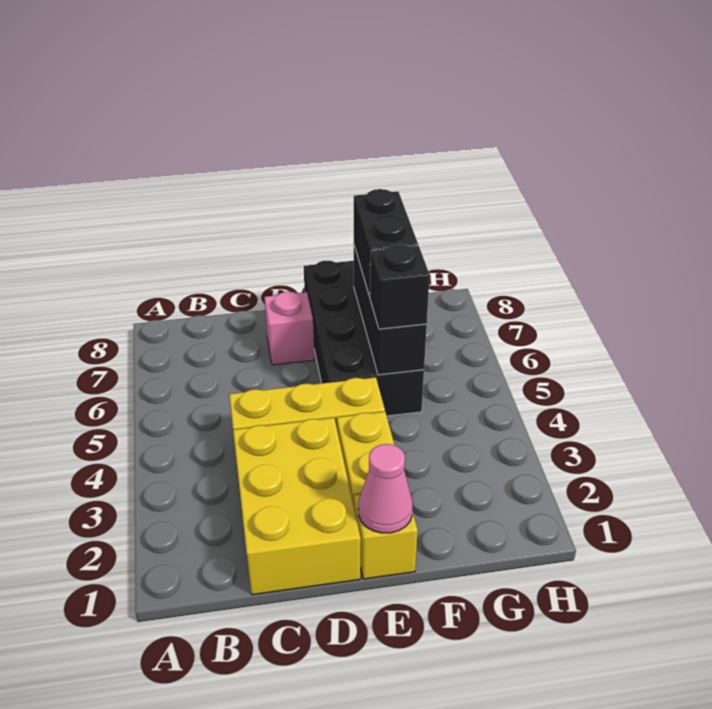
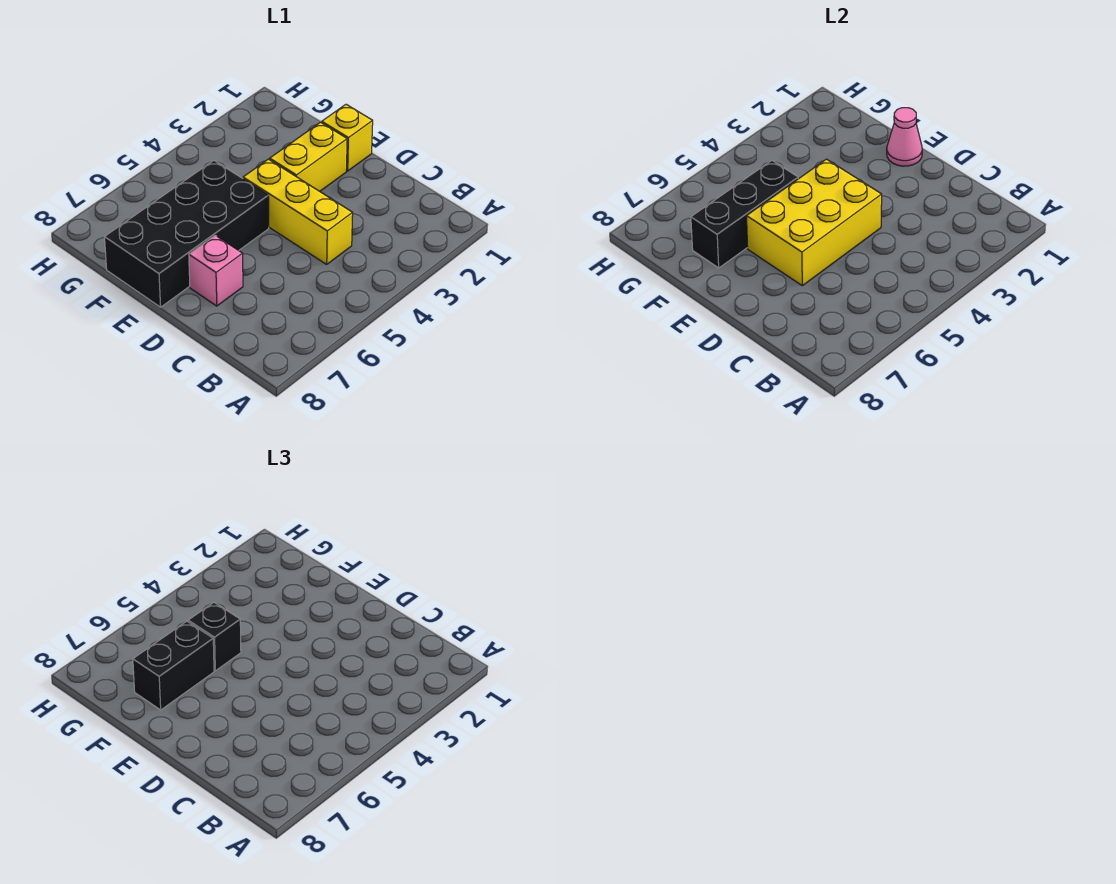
yellow 2x3 brick [233,418,361,595] -> yellow 2x3 brick moved to [747,159,882,286]

